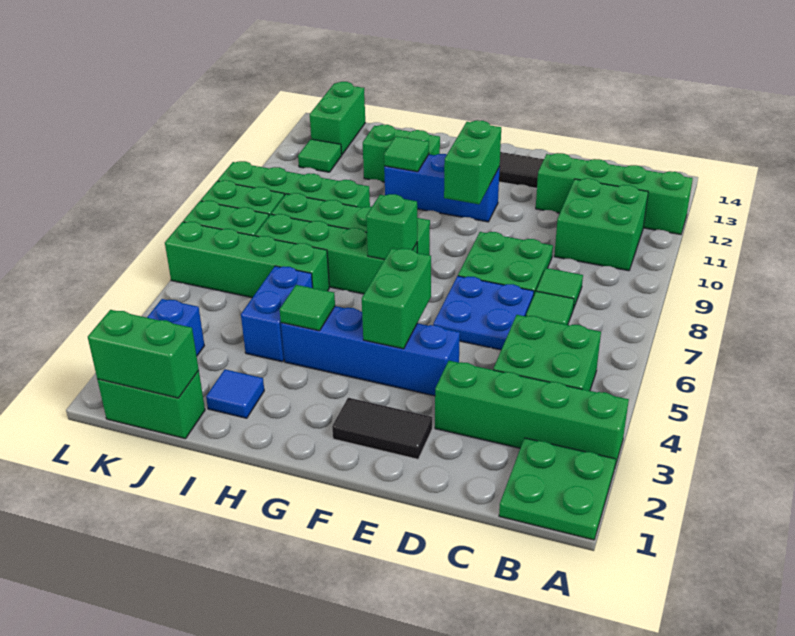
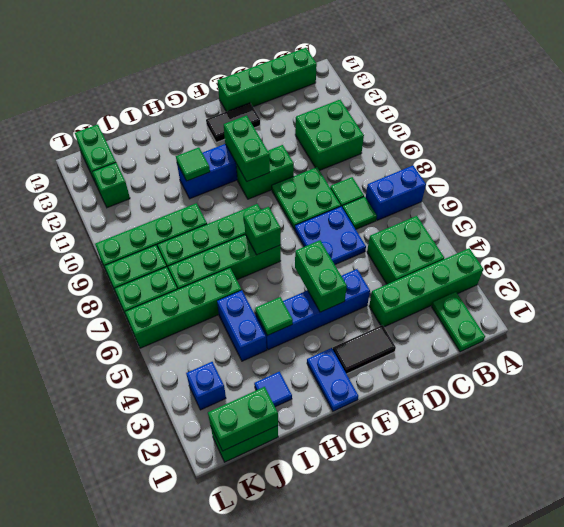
green 2x2 plate [499,438,616,540] -> green 1x2 plate [432,292,485,352]
none -> blue 1x2 brick [366,166,426,220]
green 1x4 brick [536,153,693,235] -> green 1x4 brick moved to [217,48,317,112]
none -> blue 1x2 plate [307,348,358,411]
green 1x2 brick [363,125,440,182] -> green 1x2 brick moved to [236,145,294,199]
green 1x1 tile [298,139,342,172] -> green 1x1 brick [93,163,130,208]

